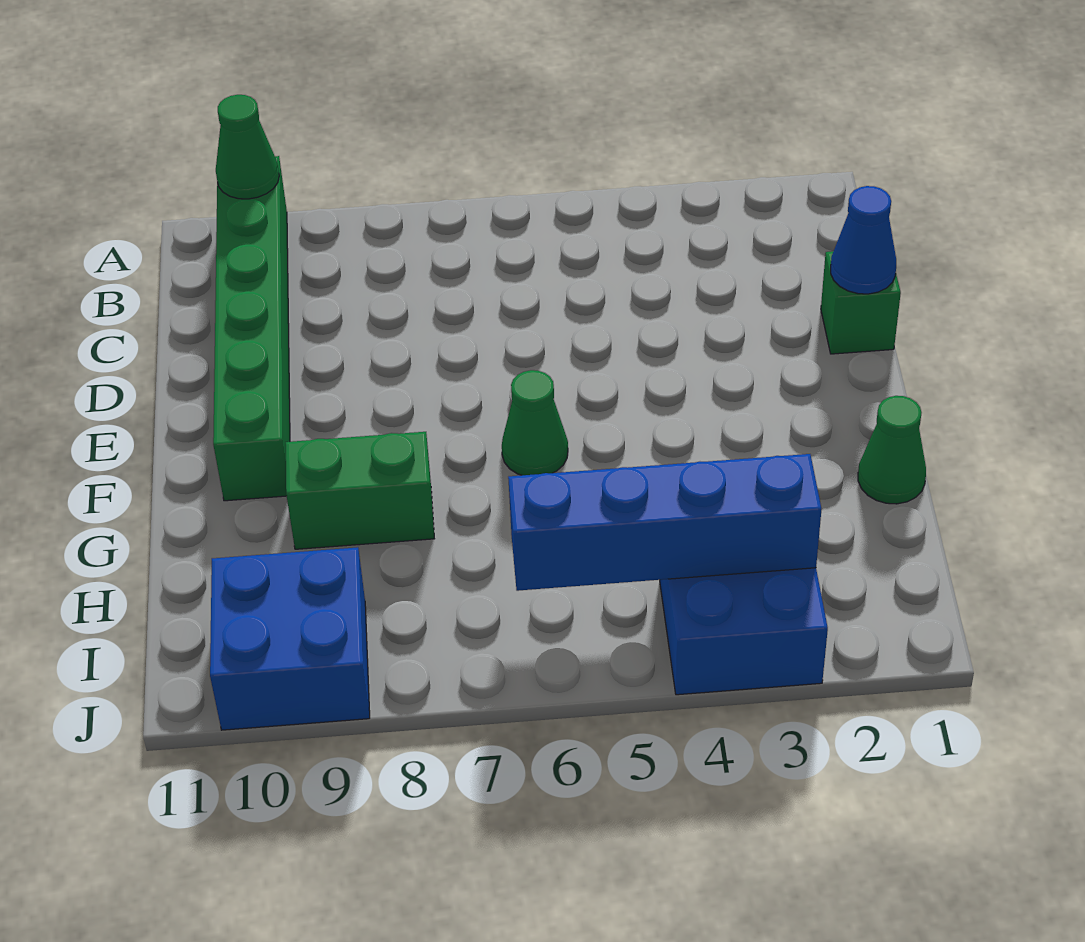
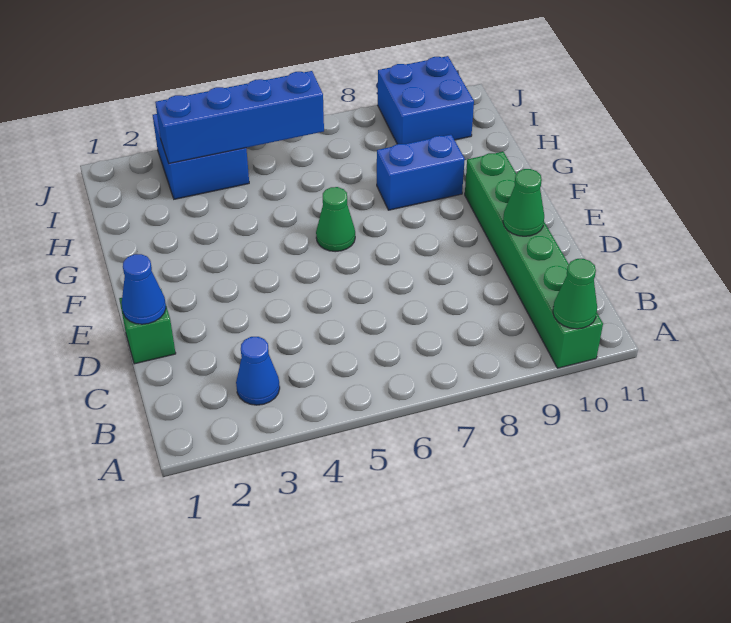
none -> blue 1x1 cone [236,337,280,405]
green 1x1 cone [858,396,926,504] -> green 1x1 cone moved to [503,169,544,236]
green 1x2 brick [286,432,434,549] -> blue 1x2 brick [377,134,465,210]

